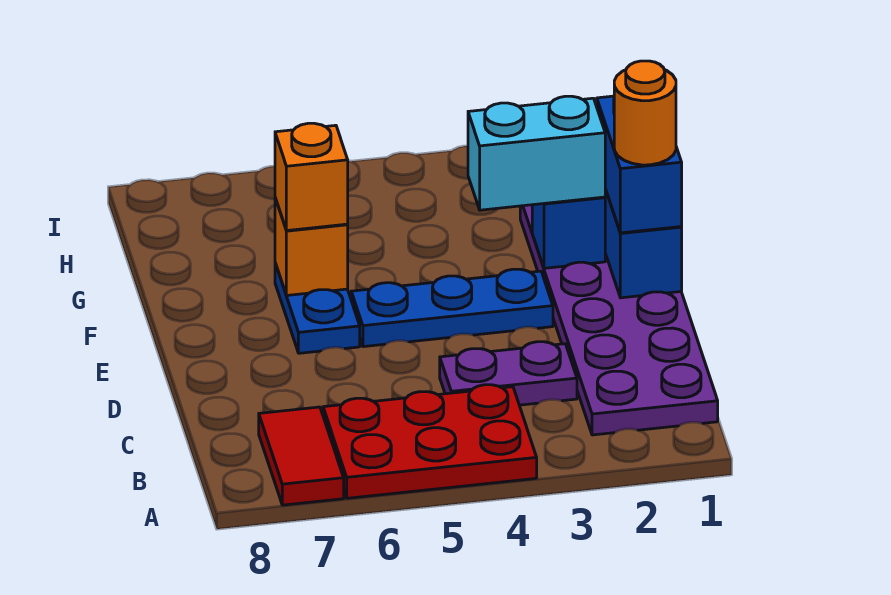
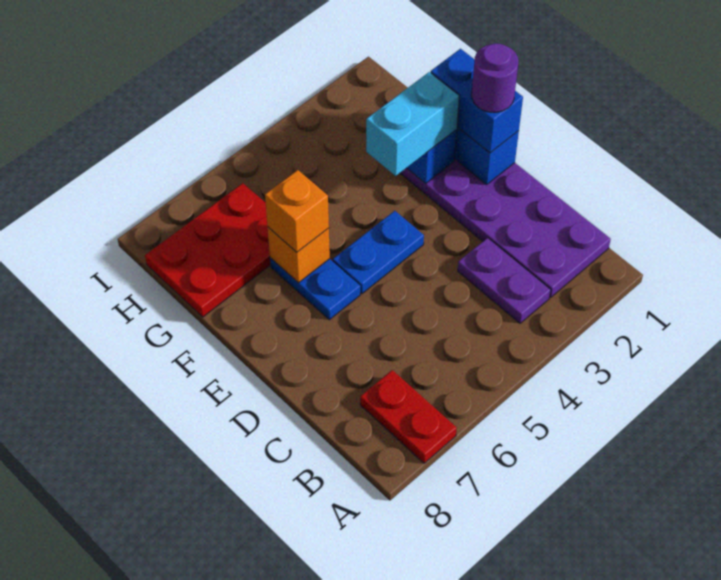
red 2x3 plate [323,385,537,498] -> red 2x3 plate moved to [145,183,271,317]
red 1x2 tile [259,407,344,505] -> red 1x2 plate [360,370,457,463]
purple 1x2 plate [440,342,577,405] -> purple 1x2 plate turned to [458,238,551,323]
orange 1x1 round brick [614,61,676,165] -> purple 1x1 round brick [472,43,518,112]
blue 1x3 plate [351,269,553,347] -> blue 1x2 plate [333,211,424,294]

